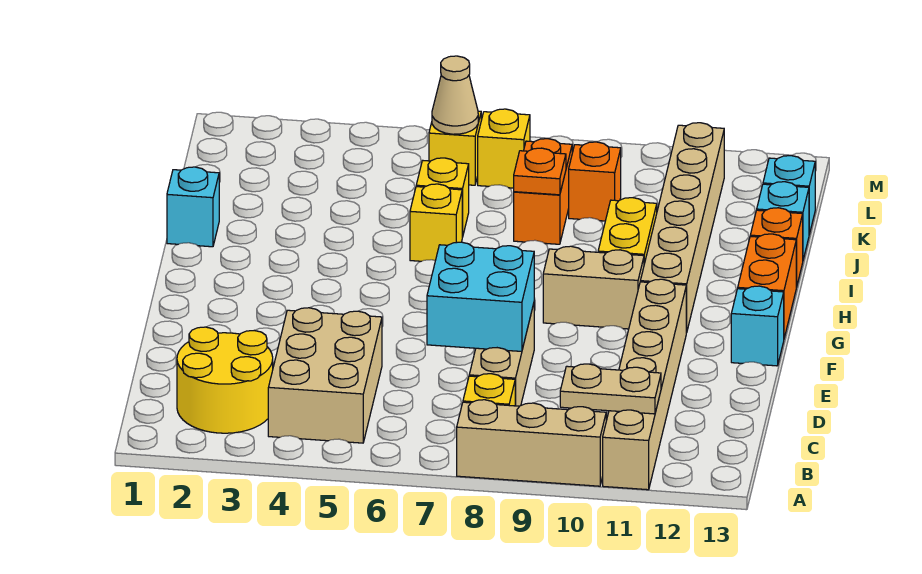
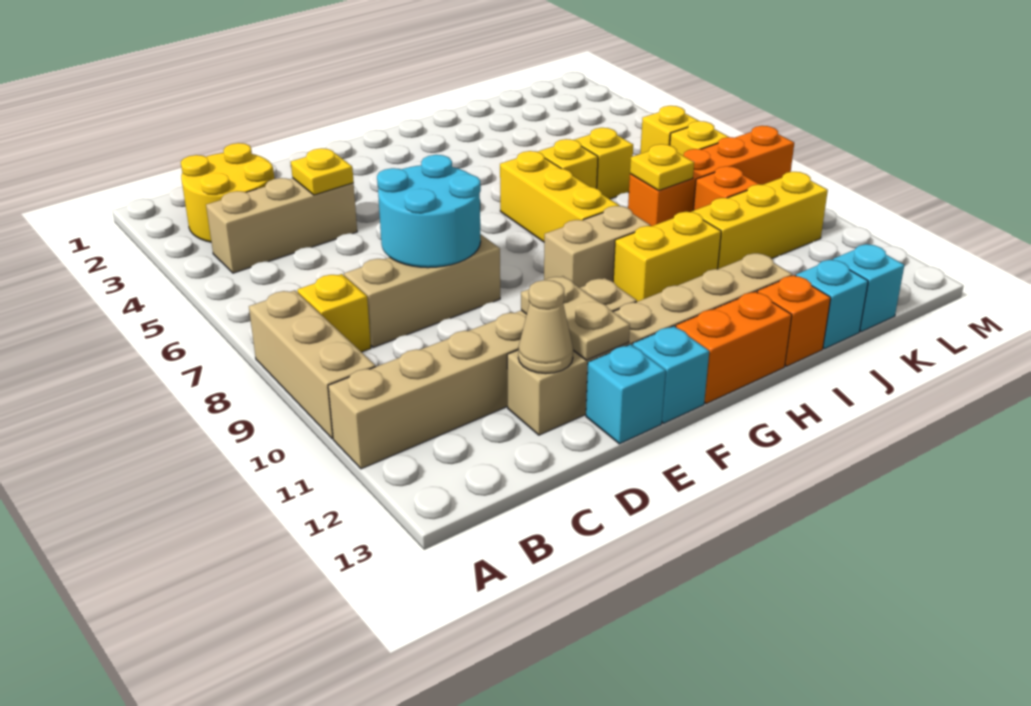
tan 2x3 brick [268,308,382,443] -> tan 1x3 brick [206,178,357,273]
tan 1x2 plate [560,364,661,414] -> tan 1x2 plate moved to [521,276,630,360]
none -> yellow 1x1 plate [291,148,354,195]
cyan 2x2 brick [427,242,534,351] -> cyan 2x2 round brick [377,155,481,268]
tan 1x2 brick [543,246,644,329] -> tan 1x2 brick turned to [544,206,651,288]
tan 1x6 brick [640,123,724,333] -> tan 1x6 brick moved to [507,253,792,435]
none -> yellow 1x3 brick [500,151,620,242]
cyan 1x1 brick [167,167,219,247] -> cyan 1x1 brick moved to [586,344,666,444]
orange 1x2 brick [514,139,572,244] -> orange 1x4 brick [628,126,794,226]
orange 1x1 plate [514,148,566,195] -> yellow 1x1 plate [630,144,694,191]
none -> yellow 1x3 brick [692,172,828,269]
tan 1x1 cone [432,56,478,134] -> tan 1x1 cone moved to [518,280,573,374]

